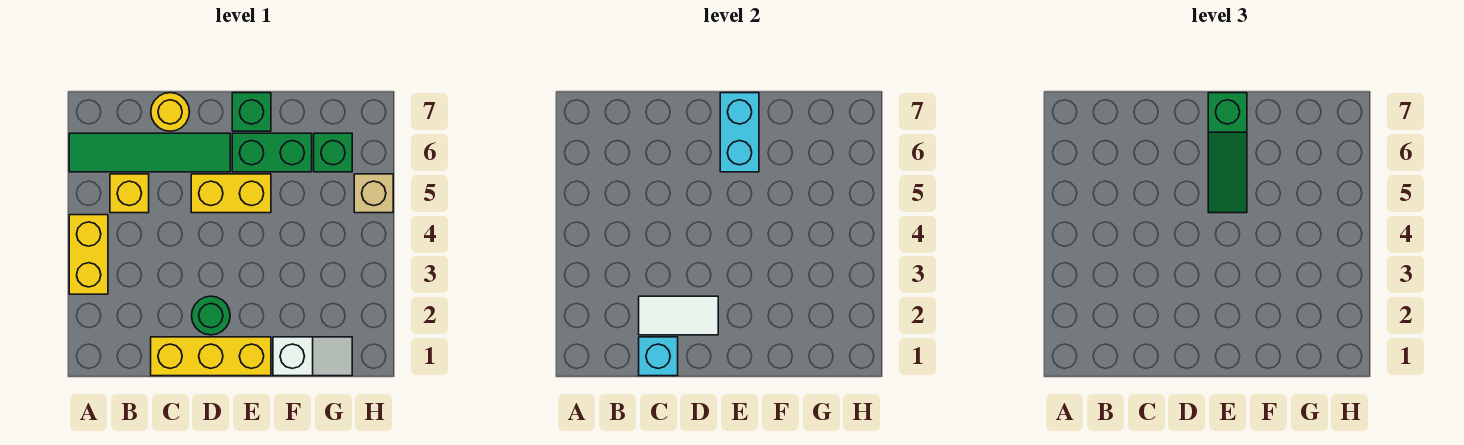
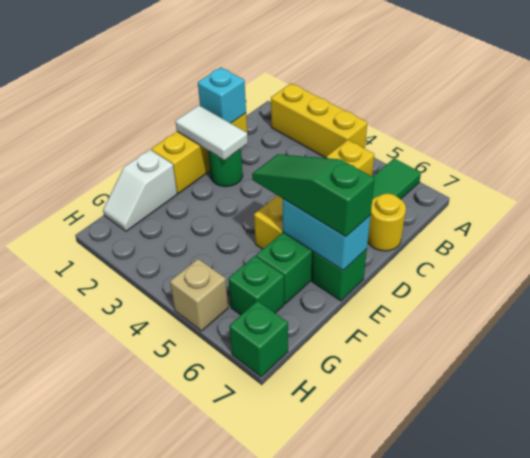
yellow 1x2 brick [69,215,108,294] -> yellow 1x3 brick [271,83,367,158]
white 1x2 tile [639,296,718,335] -> white 1x2 tile turned to [175,105,248,160]
none -> green 1x1 brick [229,301,288,377]

